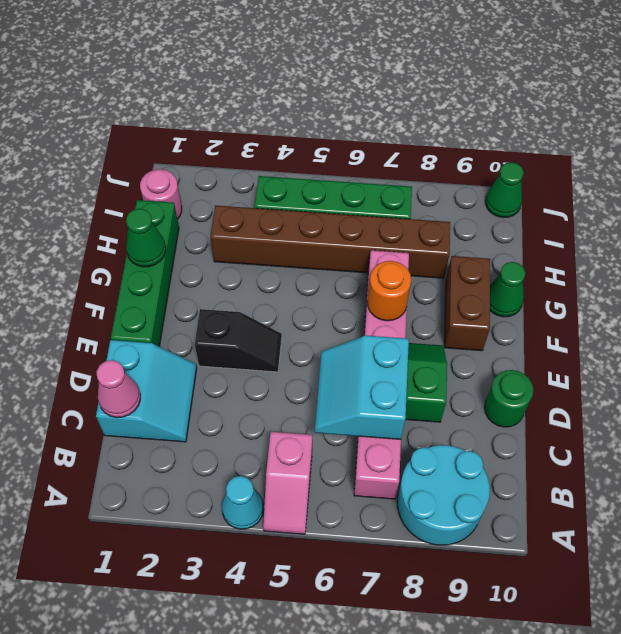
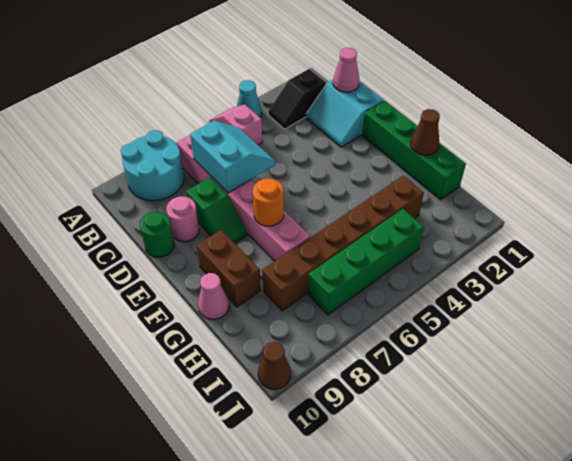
black 1x2 slope [195,309,282,372] -> black 1x2 slope moved to [269,69,326,129]
green 1x1 cone [126,209,166,267] -> brown 1x1 cone [411,109,440,155]
green 1x1 cone [490,262,525,317] -> pink 1x1 cone [198,273,229,319]
pink 1x1 round brick [140,169,182,219] -> pink 1x1 round brick moved to [166,196,199,242]
green 1x1 cone [485,162,524,218] -> brown 1x1 cone [258,342,291,389]

